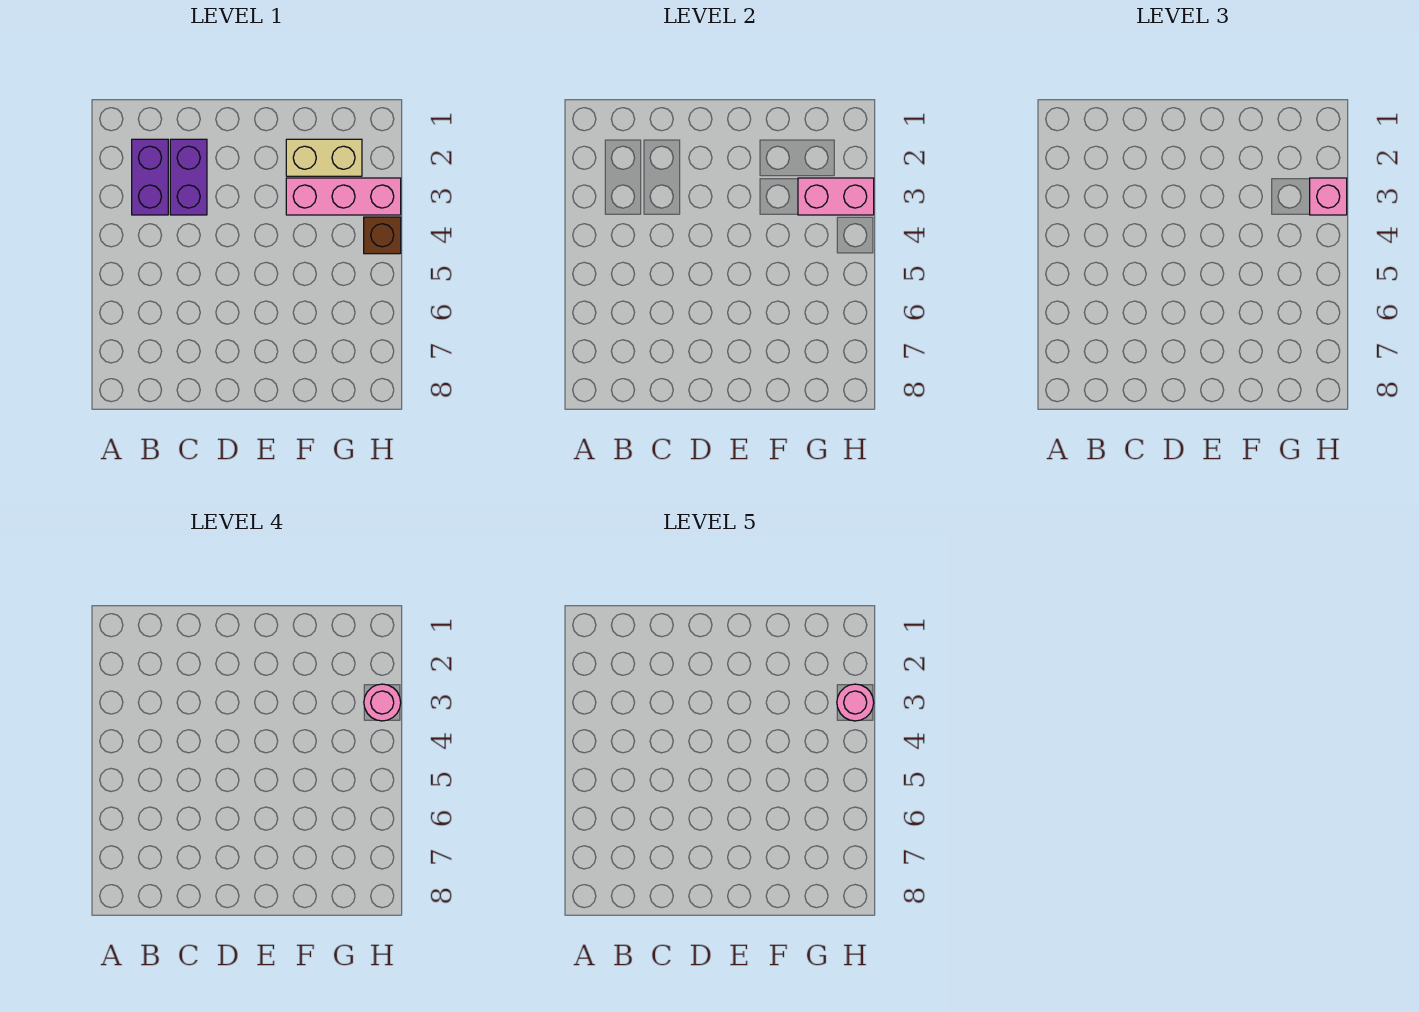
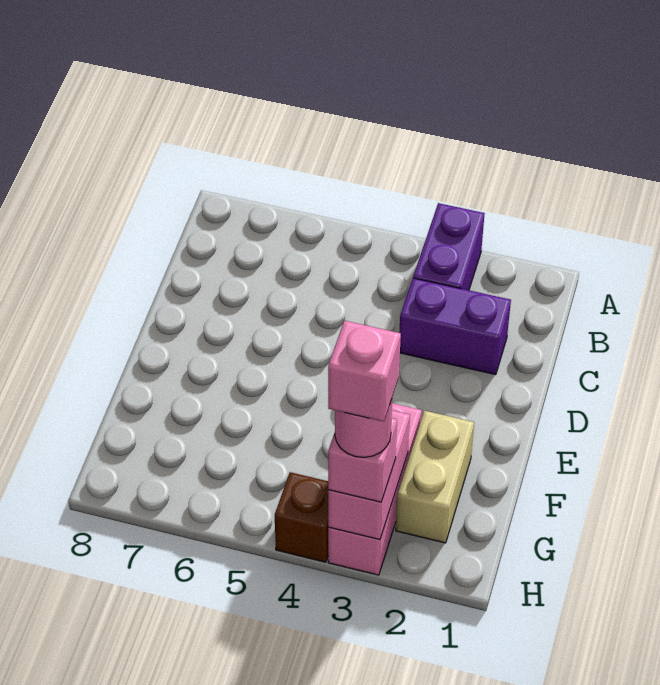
purple 1x2 brick [132,139,168,215] -> purple 1x2 brick turned to [413,203,485,290]
pink 1x1 round brick [837,684,874,721] -> pink 1x1 brick [328,321,401,422]

